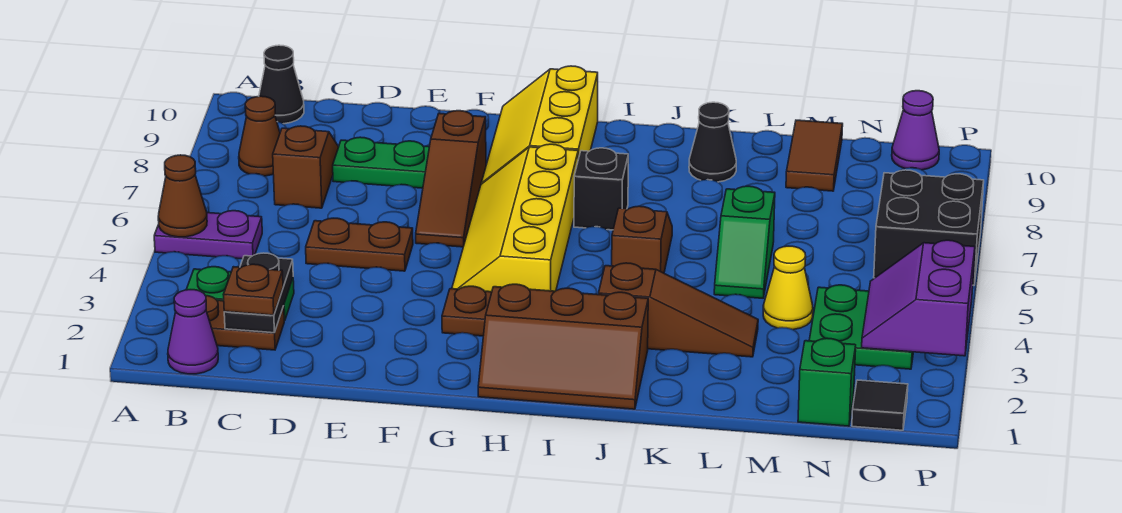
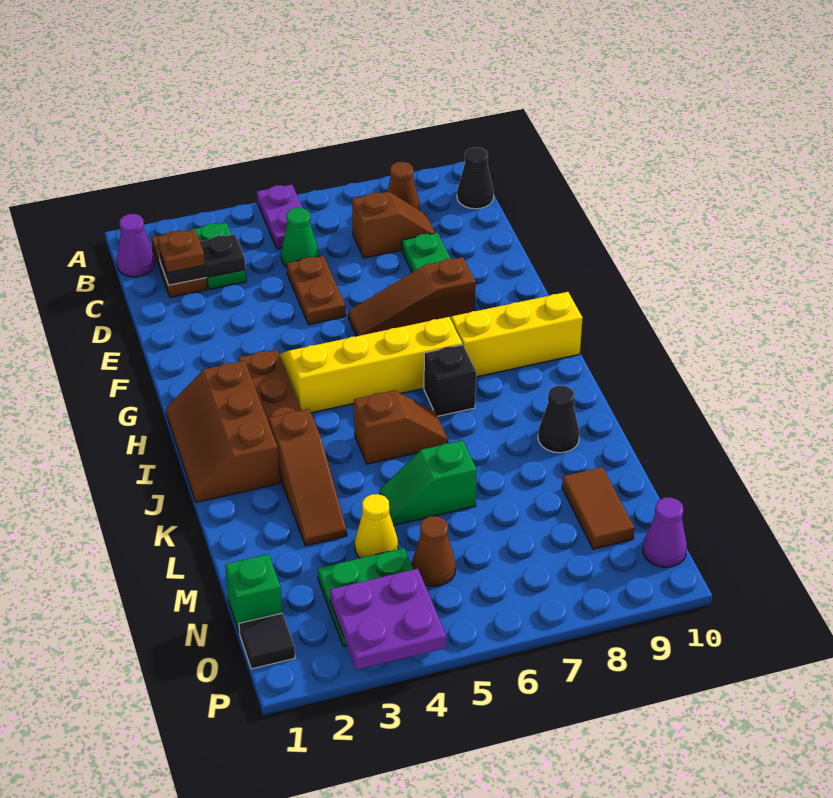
brown 1x1 cone [158,155,207,237] -> brown 1x1 cone moved to [412,516,456,586]
none -> green 1x1 cone [281,208,319,267]
brown 1x2 tile [786,120,843,191] -> brown 1x2 tile turned to [562,467,634,549]
purple 2x2 slope [862,240,975,356] -> purple 2x2 plate [330,569,446,670]
black 2x2 brick [874,170,984,285] -> none

